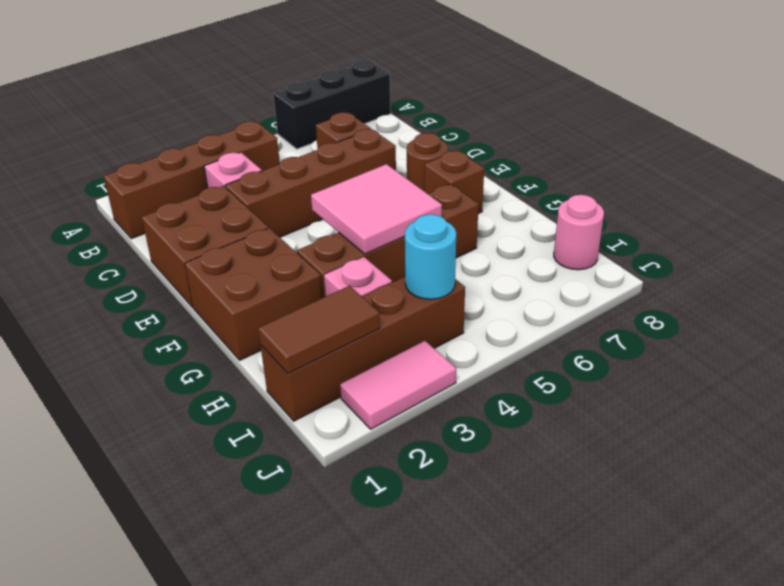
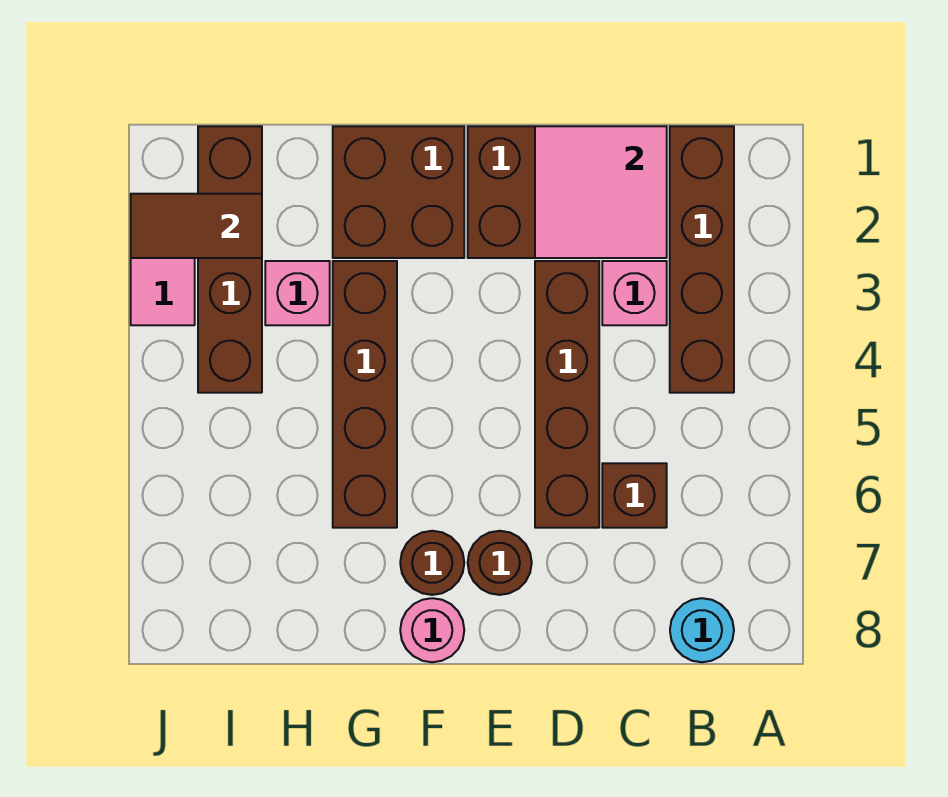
black 1x3 brick [273,59,391,149] -> none
pink 2x2 tile [311,164,442,254] -> pink 2x2 tile moved to [535,126,667,258]
brown 1x1 brick [425,151,484,214] -> brown 1x1 round brick [400,531,464,595]
brown 1x2 tile [258,286,380,373] -> brown 1x2 tile turned to [131,194,262,258]
cyan 1x1 round brick [405,214,456,299] -> cyan 1x1 round brick moved to [670,598,734,662]
pink 1x1 round brick [554,195,604,270] -> pink 1x1 round brick moved to [400,598,464,662]

